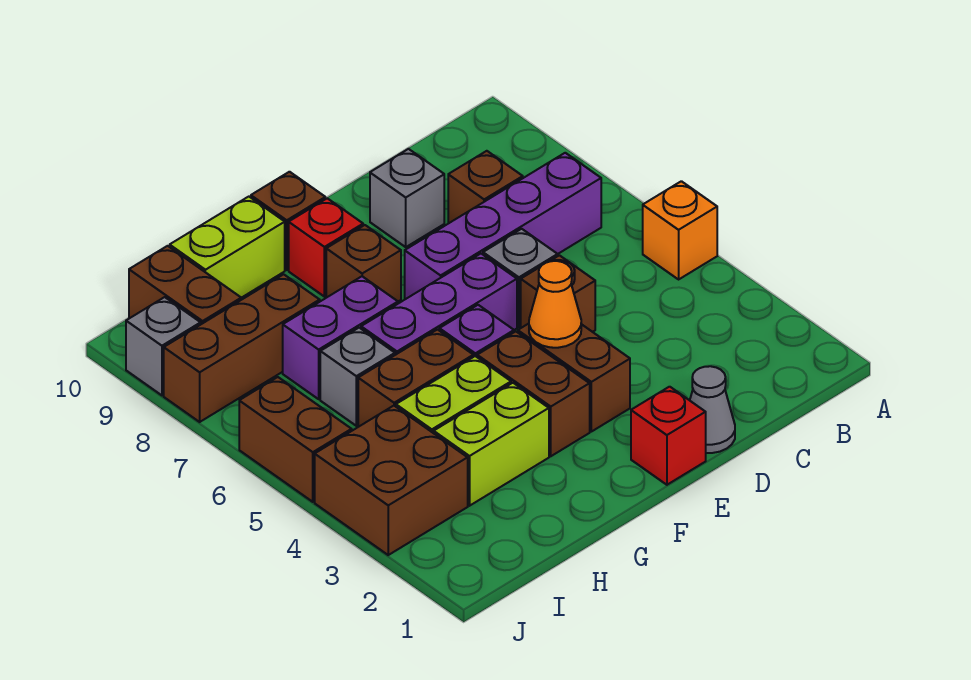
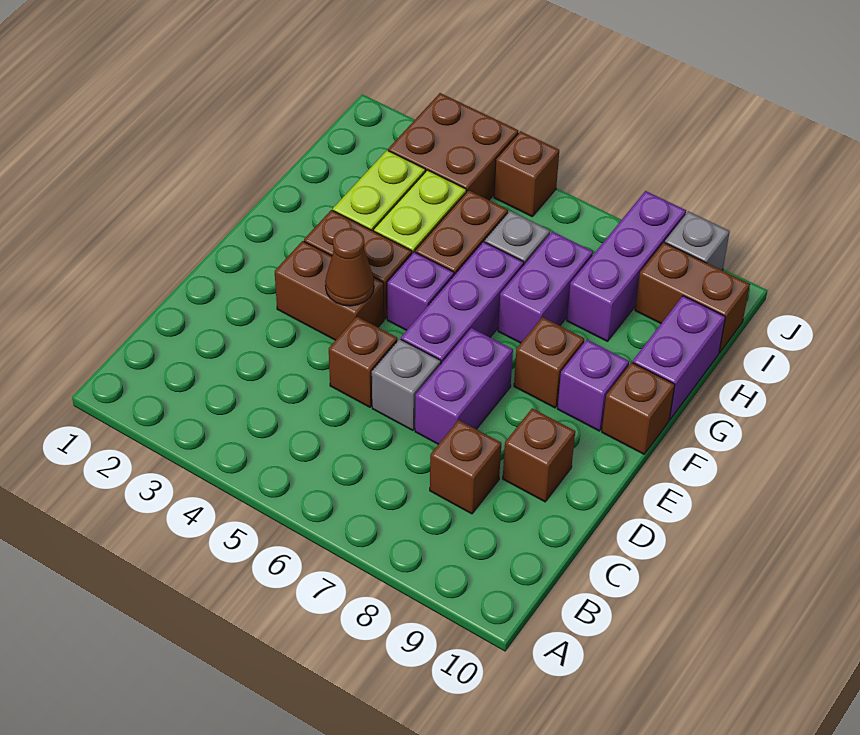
orange 1x1 brick [643,181,717,279] -> none
purple 1x4 brick [405,153,601,299] -> purple 1x2 brick [415,328,513,444]
grey 1x1 cone [690,366,735,453] -> none
grey 1x1 brick [370,149,444,247] -> brown 1x1 brick [503,409,575,502]
red 1x1 brick [631,387,706,485] -> none
orange 1x1 cone [529,261,581,348] -> brown 1x1 cone [325,228,374,306]
red 1x1 brick [289,198,363,297] -> purple 1x1 brick [557,340,629,431]
lime 1x2 brick [170,197,285,298] -> purple 1x2 brick [632,296,725,420]
brown 1x3 brick [164,274,320,422] -> purple 1x3 brick [567,191,686,341]
brown 1x2 brick [239,377,352,502] -> brown 1x1 brick [494,131,559,216]

